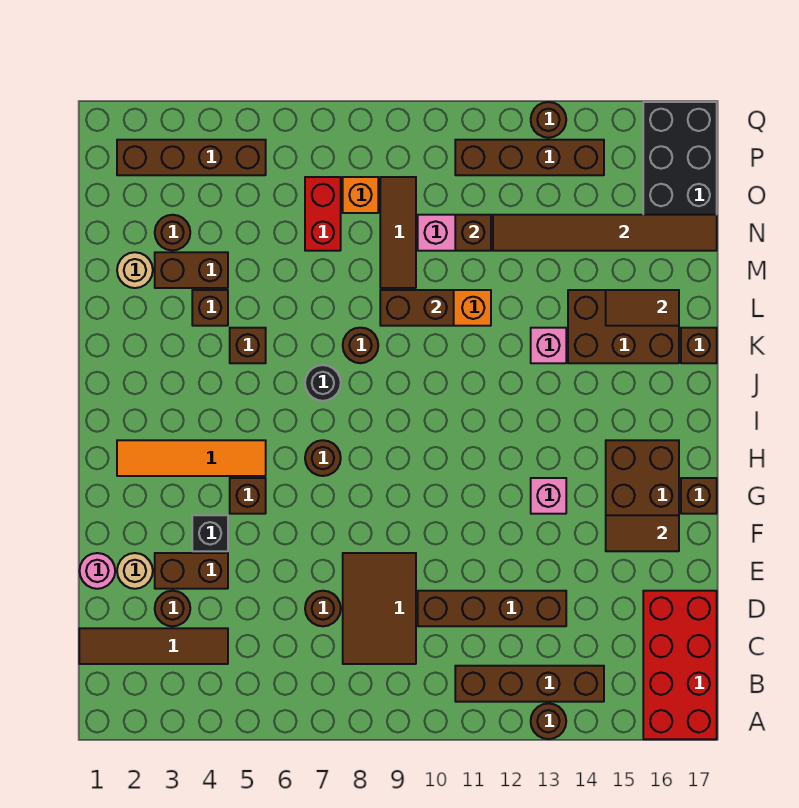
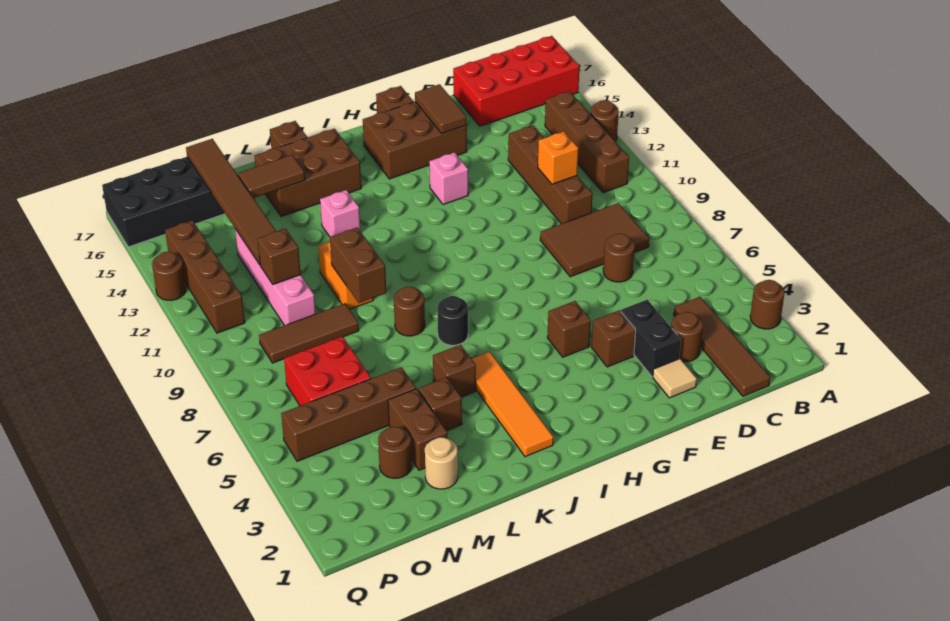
pink 1x1 round brick [80,553,115,589] -> none
tan 1x1 round brick [117,553,153,589] -> tan 1x1 tile [653,359,697,398]
brown 1x2 brick [155,553,228,589] -> black 1x2 brick [621,300,681,377]
black 1x1 brick [192,515,228,551] -> brown 1x1 brick [591,310,636,367]
orange 1x4 tile [117,440,266,476] -> orange 1x4 tile moved to [472,352,553,457]
brown 1x1 round brick [305,440,341,476] -> brown 1x1 round brick moved to [750,280,785,329]
brown 2x3 brick [568,290,679,363] -> brown 2x3 brick turned to [255,129,361,217]
brown 1x2 tile [606,290,679,326] -> brown 1x2 tile turned to [238,155,305,198]
red 1x2 brick [305,177,341,251] -> red 2x2 brick [284,336,371,406]
orange 1x1 brick [343,177,378,213] -> orange 1x1 brick moved to [538,131,578,184]
brown 1x4 brick [117,140,266,175] -> brown 1x4 brick turned to [281,367,416,461]

